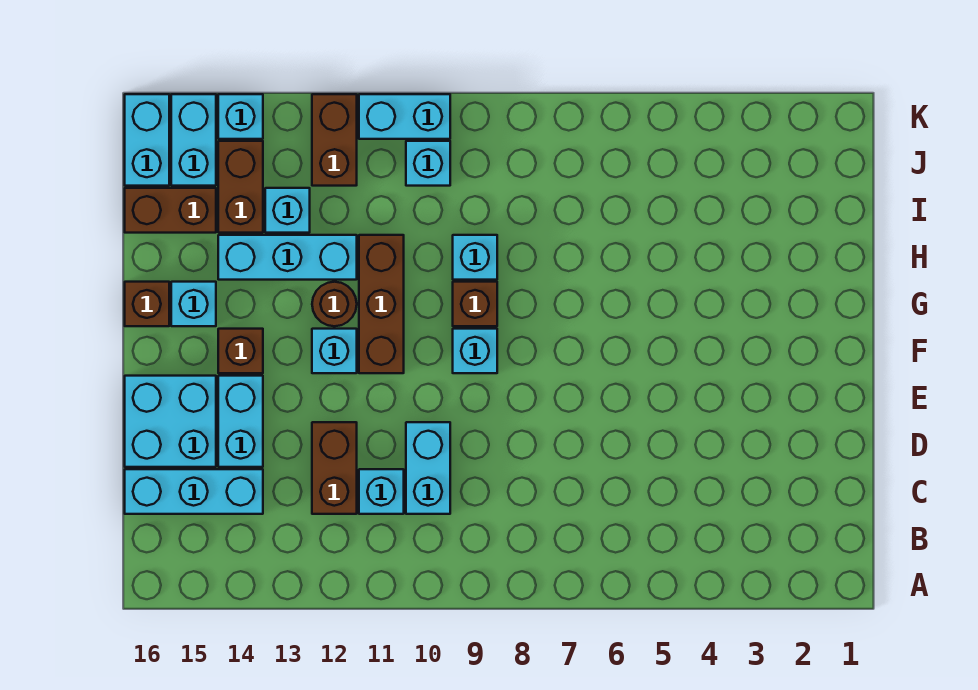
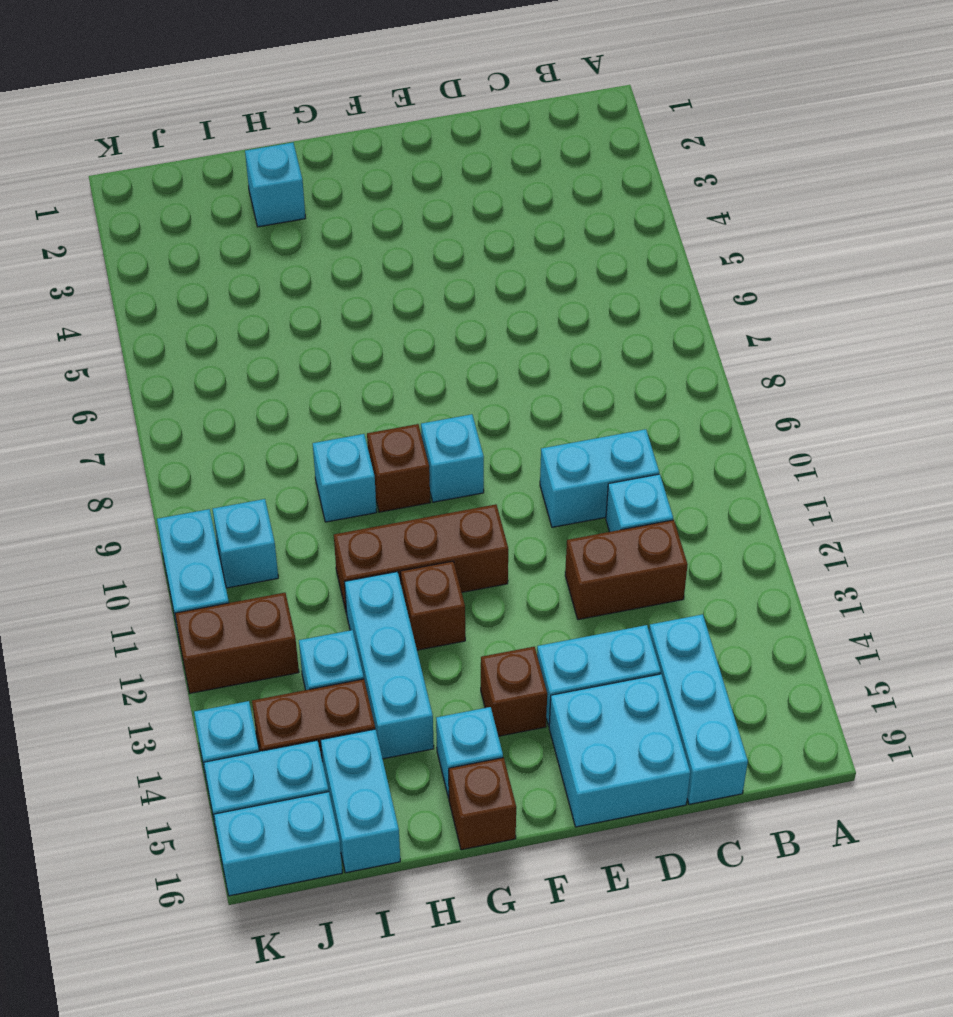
cyan 1x1 brick [312,329,357,373] -> cyan 1x1 brick moved to [245,143,305,227]
brown 1x1 round brick [312,282,357,326] -> brown 1x1 brick [401,561,465,650]
brown 1x2 brick [125,188,216,233] -> cyan 1x2 brick [321,729,400,873]

